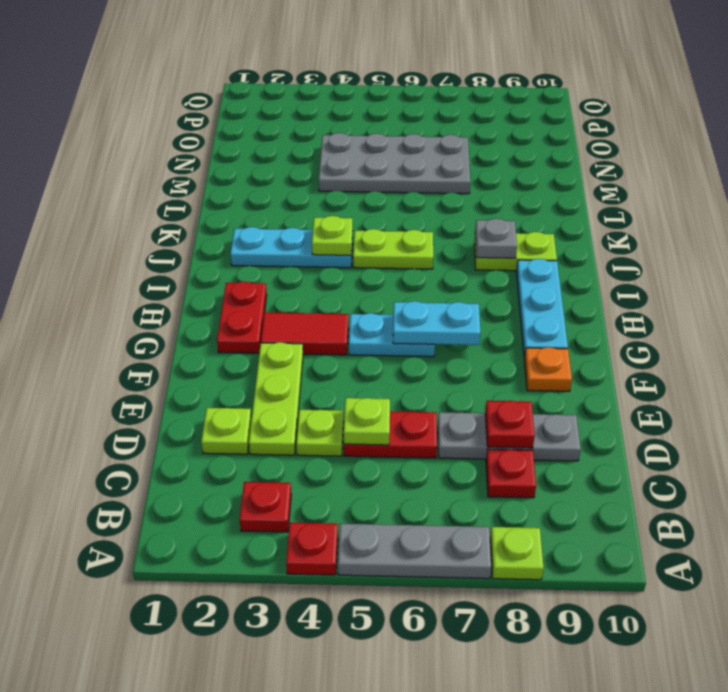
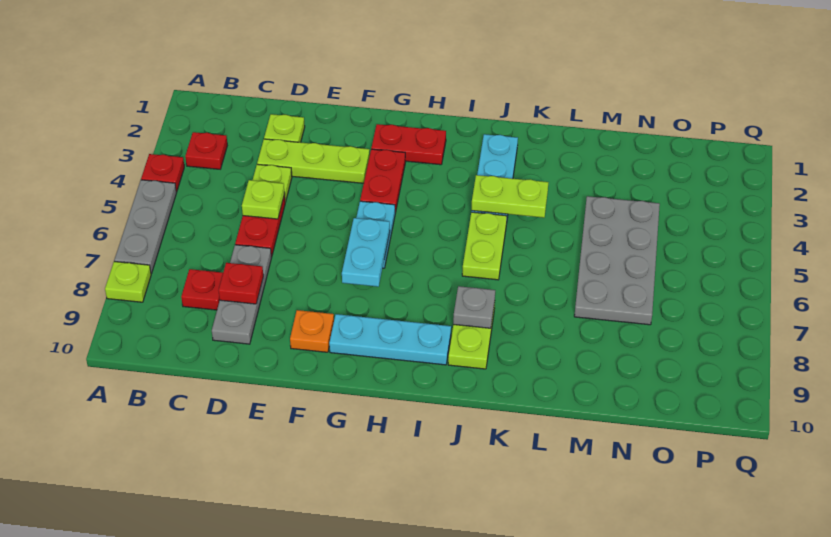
red 1x2 tile [261,312,348,355] -> red 1x2 plate [360,149,406,213]
lime 1x1 plate [312,216,353,255] -> lime 1x2 plate [472,175,548,218]

